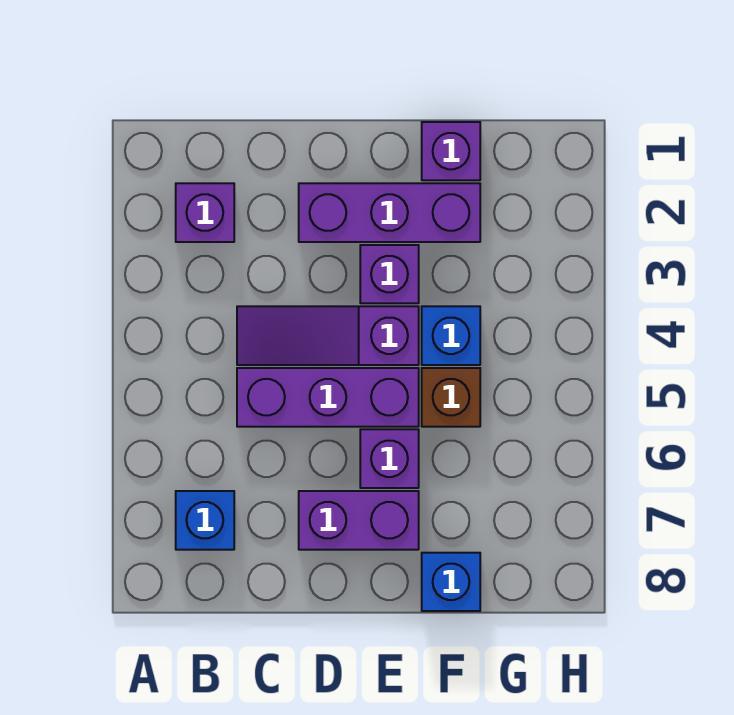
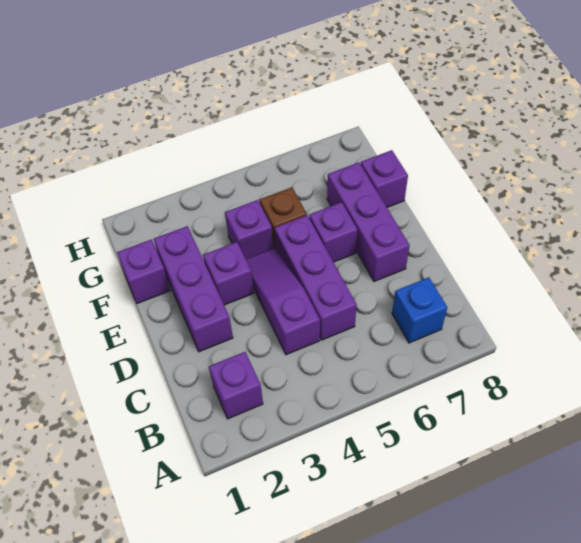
purple 1x3 slope [237,306,419,365] -> purple 1x3 slope turned to [246,248,320,355]
purple 1x2 brick [299,491,419,550] -> purple 1x3 brick [327,163,410,281]
blue 1x1 brick [422,306,480,365] -> purple 1x1 brick [225,200,274,259]
blue 1x1 brick [422,553,480,611] -> purple 1x1 brick [361,150,408,207]

